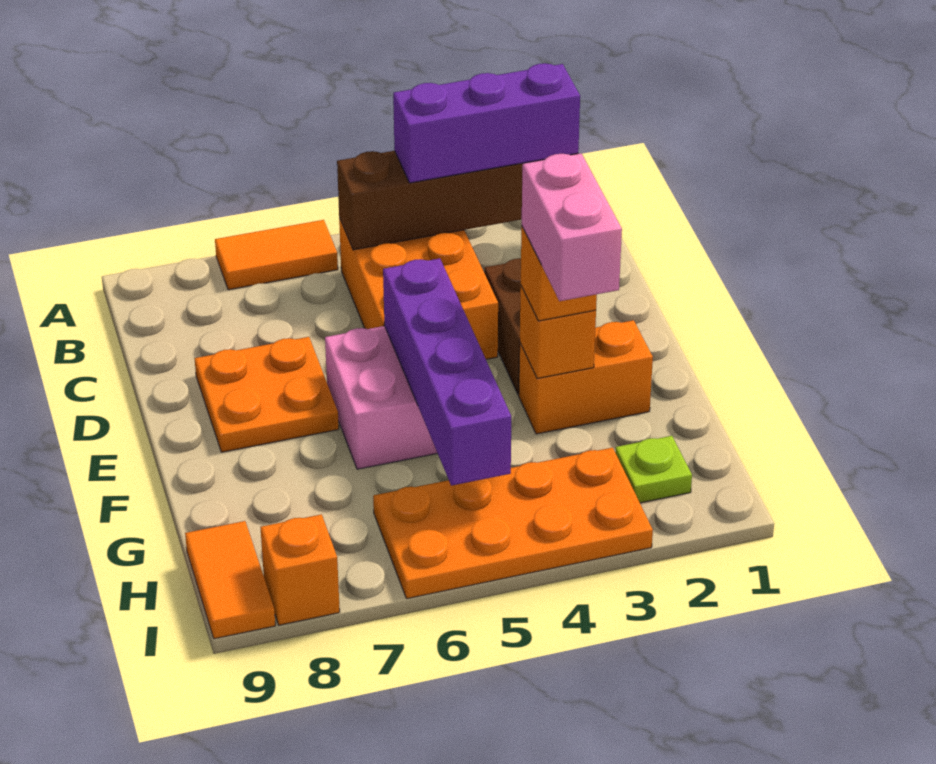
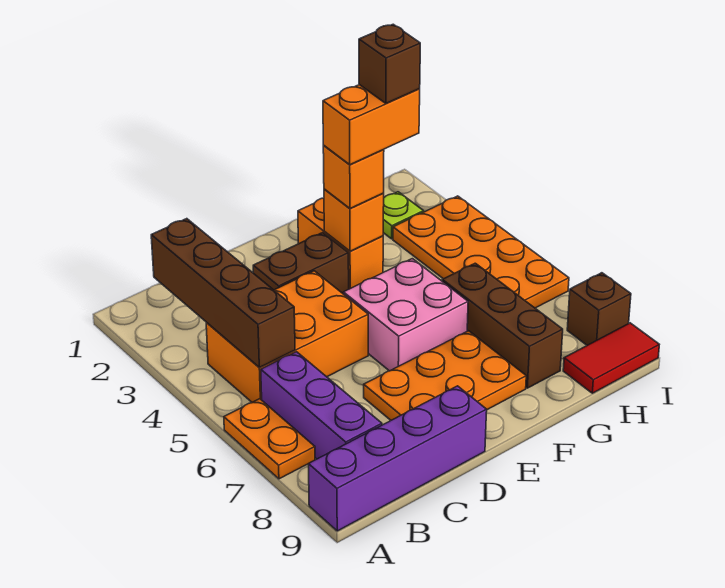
orange 1x2 tile [215,220,338,290] -> orange 1x2 plate [224,399,315,479]
purple 1x3 brick [393,63,580,183] -> purple 1x3 brick moved to [261,352,382,459]
orange 2x2 plate [195,337,339,452] -> orange 2x3 plate [364,331,526,420]
purple 1x4 brick [383,258,511,486] -> purple 1x4 brick moved to [308,386,487,531]
pink 1x2 brick [522,154,622,301] -> orange 1x2 brick [323,85,420,165]
none -> brown 1x1 brick [359,24,420,104]
none -> brown 1x3 brick [442,263,563,388]
orange 1x2 tile [185,521,275,639] -> red 1x2 tile [563,323,659,393]
orange 1x1 brick [260,514,340,625] -> brown 1x1 brick [567,273,631,345]

